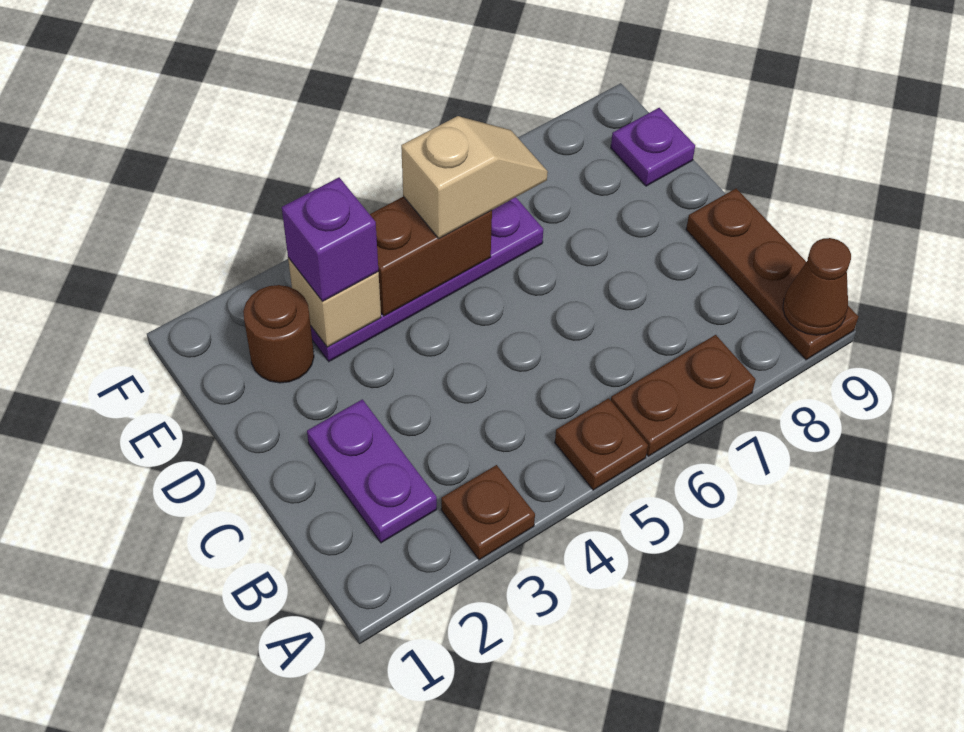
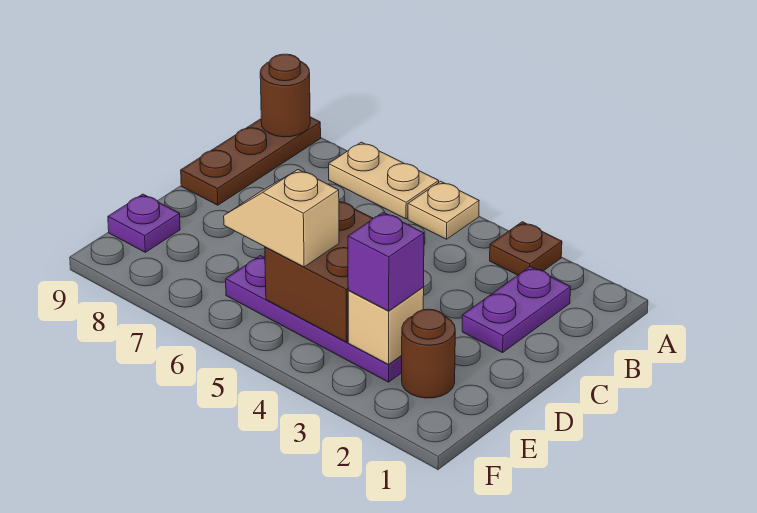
brown 1x1 plate [555,398,648,490] -> tan 1x1 plate [408,181,479,239]
brown 1x2 plate [611,335,756,456] -> tan 1x2 plate [329,142,439,219]
brown 1x1 cone [783,238,851,335] -> brown 1x1 round brick [260,54,310,137]
brown 1x2 brick [370,197,492,316] -> brown 2x2 brick [265,201,373,342]

